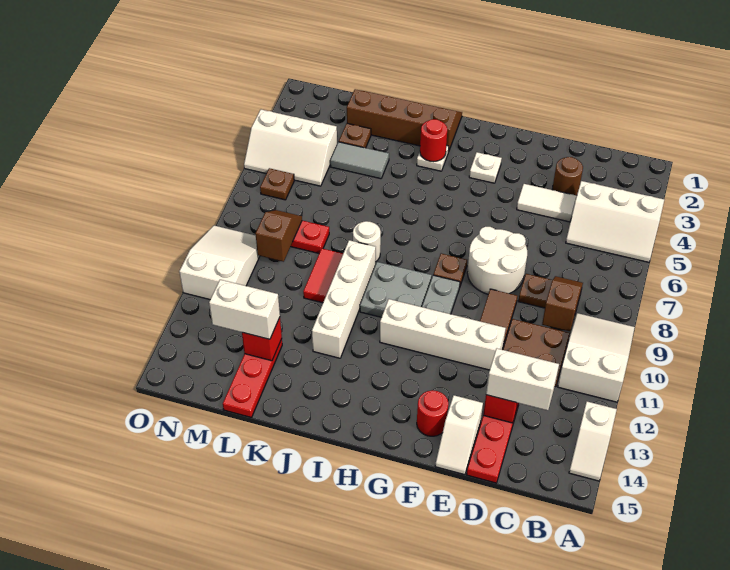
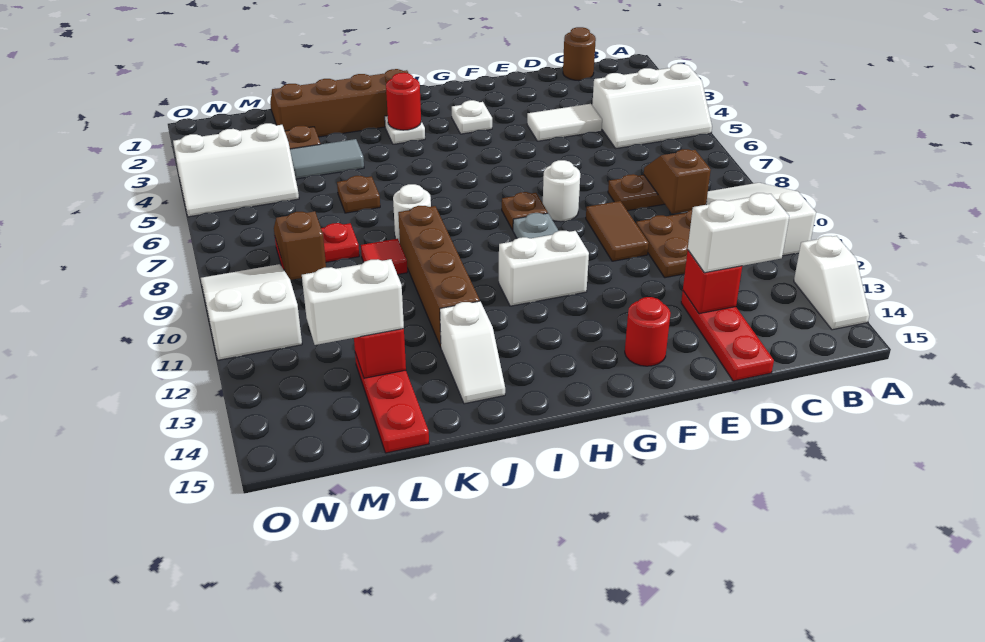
brown 1x1 round brick [552,157,583,195] -> brown 1x1 round brick moved to [563,27,596,81]
white 2x2 round brick [467,227,527,294] -> white 1x1 round brick [543,160,580,222]
white 1x4 brick [380,299,506,370] -> white 1x2 brick [499,231,589,306]
white 1x2 slope [435,395,483,475] -> white 1x2 slope moved to [440,301,505,404]
grey 2x2 plate [360,262,432,317] -> none
white 1x4 brick [312,240,376,358] -> brown 1x4 brick [398,206,480,347]
red 1x2 tile [303,249,343,303] -> red 1x1 tile [361,239,407,274]
brown 1x1 plate [260,168,294,200] -> brown 1x1 plate moved to [337,176,380,213]

